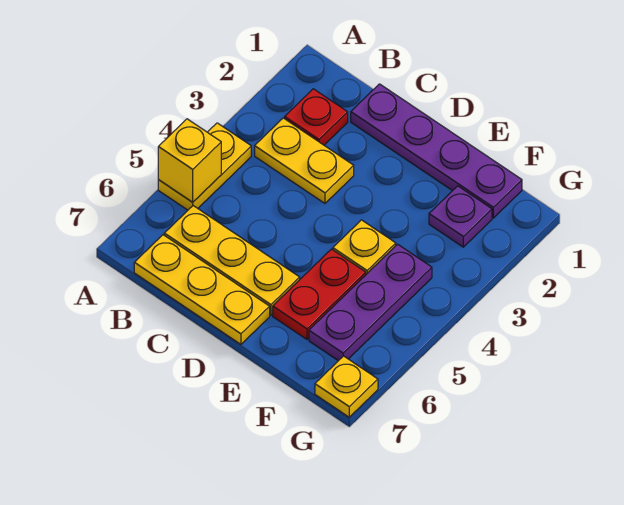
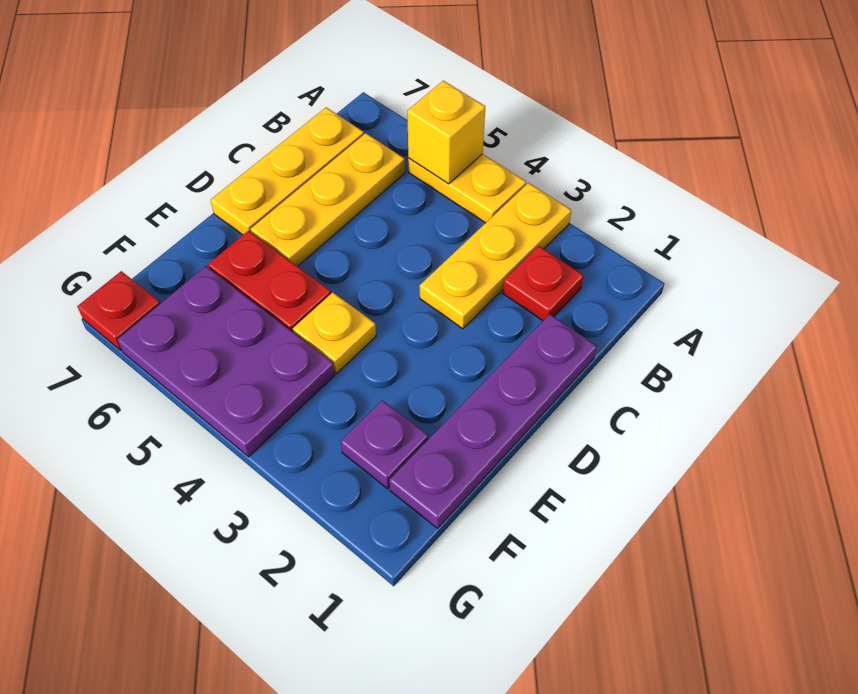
yellow 1x2 plate [255,118,354,203] -> yellow 1x3 plate [420,183,571,329]
purple 1x3 plate [309,244,432,361] -> purple 2x3 plate [117,266,335,457]
yellow 1x1 plate [315,356,378,417] -> red 1x1 plate [77,271,160,350]

